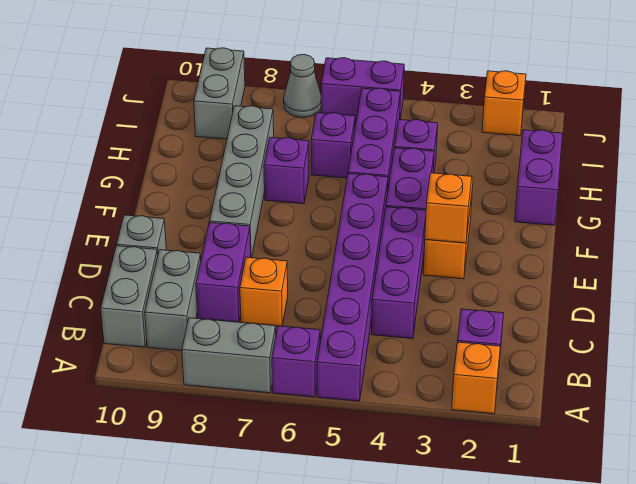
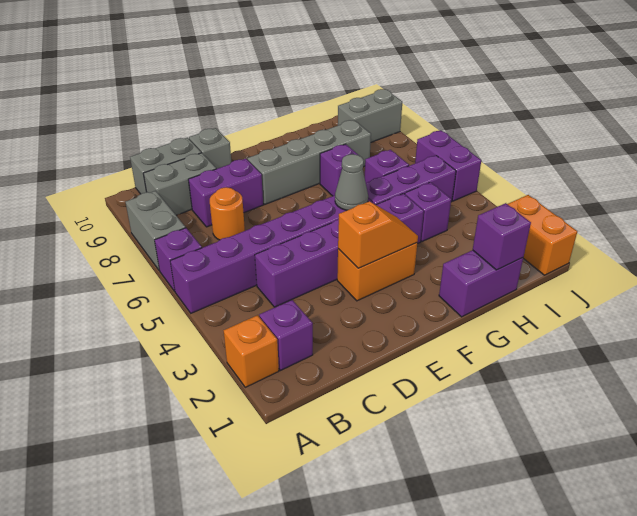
orange 1x1 brick [240,257,288,326] -> orange 1x1 round brick [210,187,245,240]
none -> purple 1x1 brick [473,203,531,270]
orange 1x1 brick [482,71,526,136] -> orange 1x2 brick [508,195,577,275]
grey 1x1 cone [284,54,321,117] -> grey 1x1 cone moved to [335,154,368,210]

